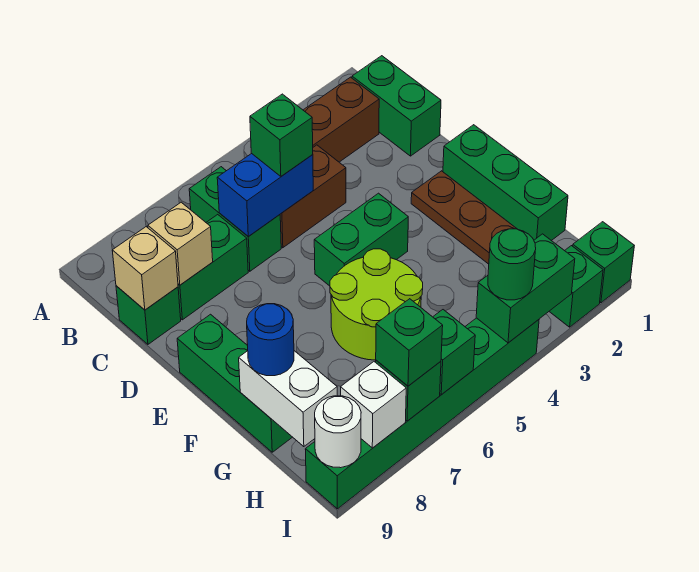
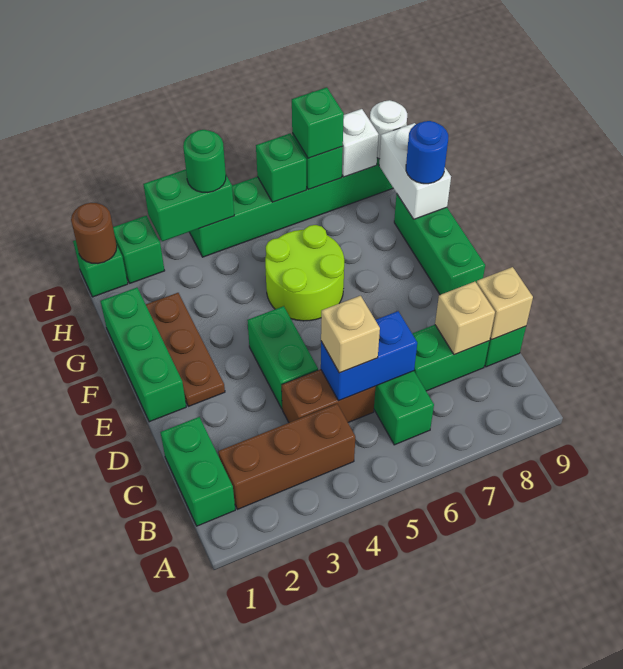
green 1x1 brick [250,94,313,176] -> tan 1x1 brick [321,296,380,373]
green 1x2 brick [314,193,408,286] -> green 1x2 brick turned to [247,306,318,408]
none -> brown 1x1 round brick [71,203,117,264]

